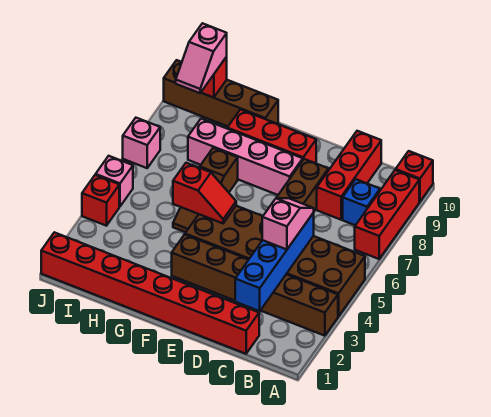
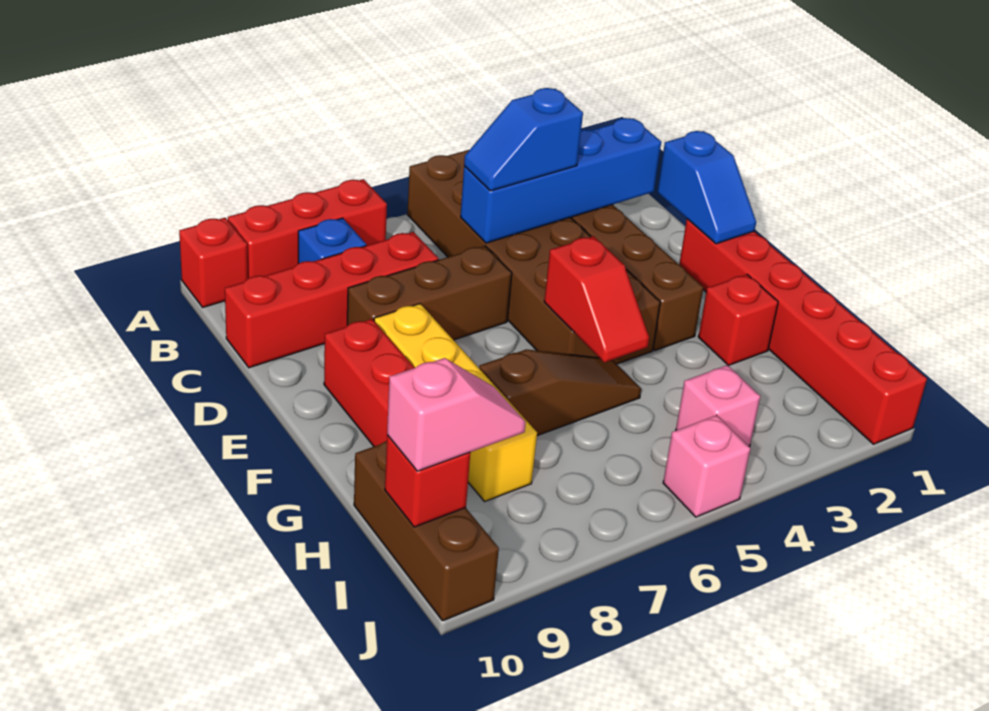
red 1x8 brick [41,232,259,354] -> red 1x6 brick [679,219,927,444]
pink 1x2 slope [262,198,314,250] -> blue 1x2 slope [464,88,583,191]
red 1x3 brick [317,131,381,220] -> red 1x4 brick [225,232,439,368]
none -> blue 1x2 slope [657,131,756,244]
pink 1x4 brick [188,119,303,195] -> yellow 1x4 brick [374,304,537,501]
red 1x2 slope [173,163,236,223] -> red 1x2 slope turned to [544,236,649,363]
brown 1x4 brick [164,60,278,126] -> brown 1x3 brick [354,441,499,621]
red 1x1 brick [82,175,119,226] -> red 1x1 brick moved to [698,274,778,365]
pink 1x1 brick [123,118,160,168] -> pink 1x1 brick moved to [676,365,760,447]

